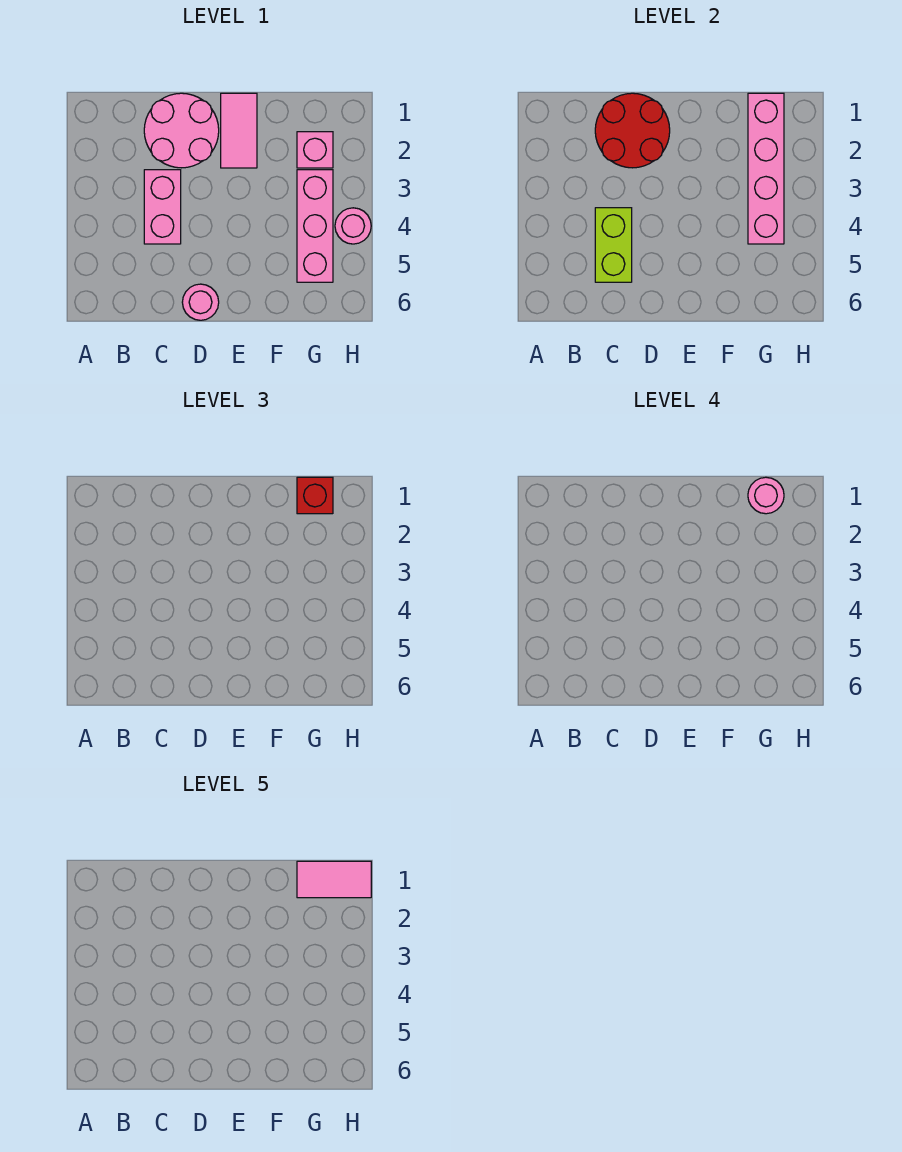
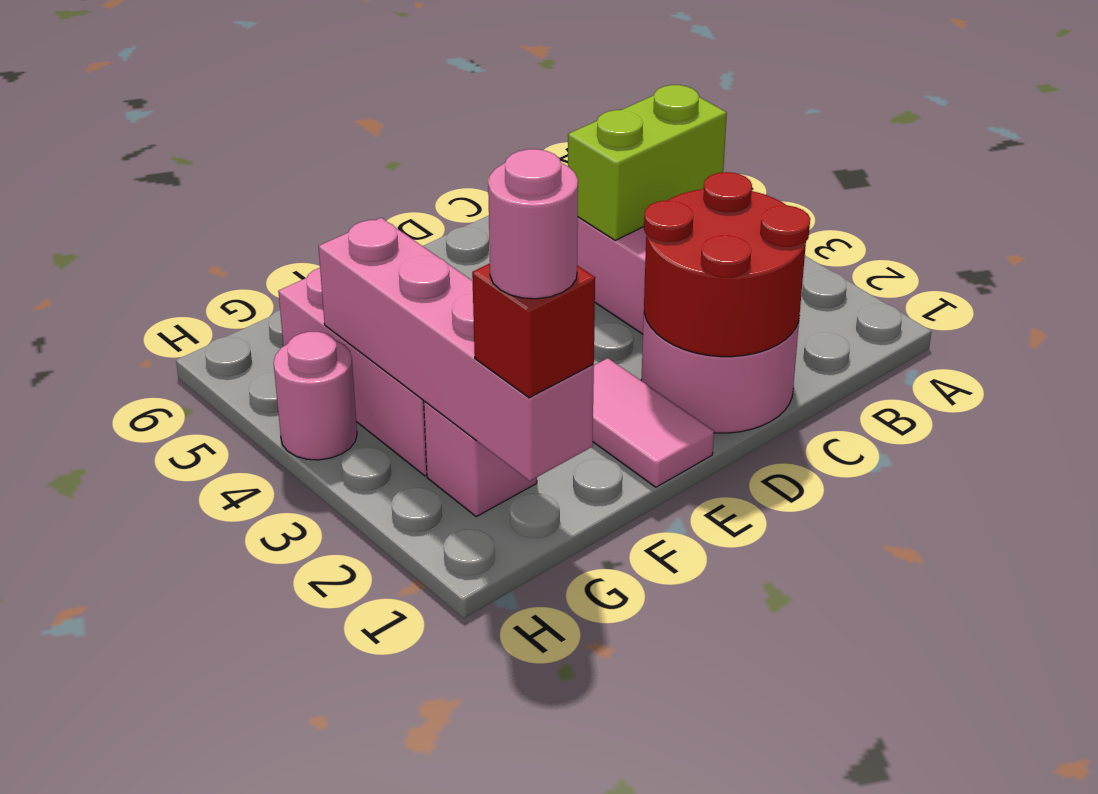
lime 1x2 brick [595,208,632,282] -> lime 1x2 brick turned to [568,85,727,240]
pink 1x1 round brick [182,284,219,320] -> none
pink 1x2 tile [297,861,371,898] -> none

